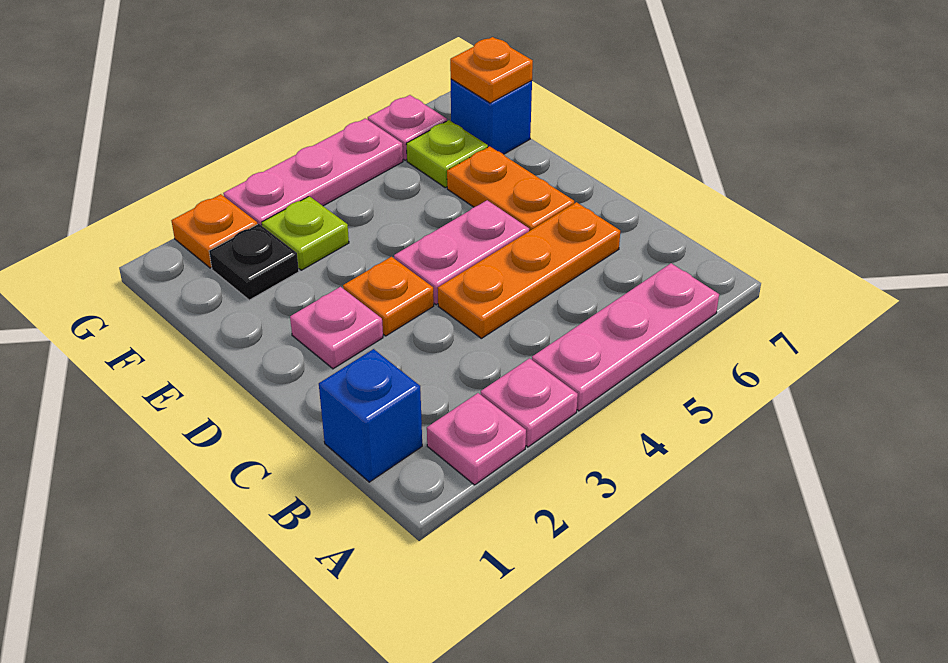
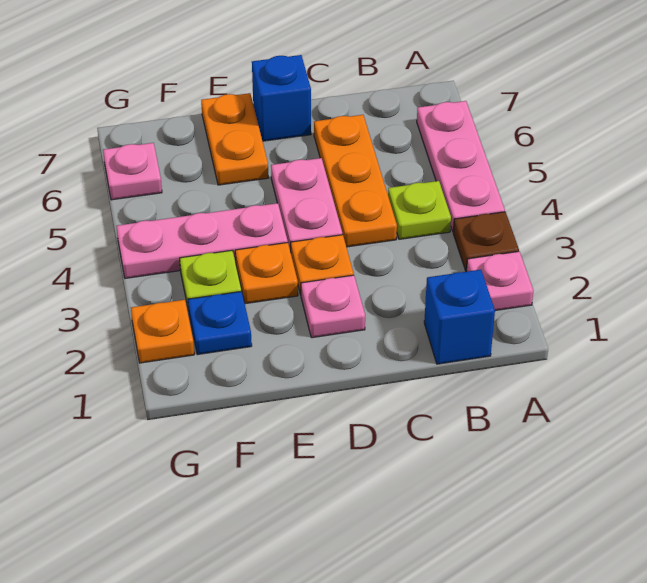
pink 1x1 plate [481,358,578,447] -> brown 1x1 plate [453,212,519,272]
orange 1x2 plate [447,146,574,231] -> orange 1x2 plate turned to [201,93,268,185]
black 1x1 plate [209,224,299,300] -> blue 1x1 plate [188,291,252,355]
lime 1x1 plate [406,120,488,188] -> lime 1x1 plate moved to [388,181,451,239]
blue 1x1 brick [451,79,532,154] -> blue 1x1 brick moved to [252,55,311,141]
orange 1x1 plate [450,37,533,103] -> orange 1x1 plate moved to [235,243,298,304]
pink 1x3 plate [223,118,403,225] -> pink 1x3 plate turned to [116,203,288,278]

